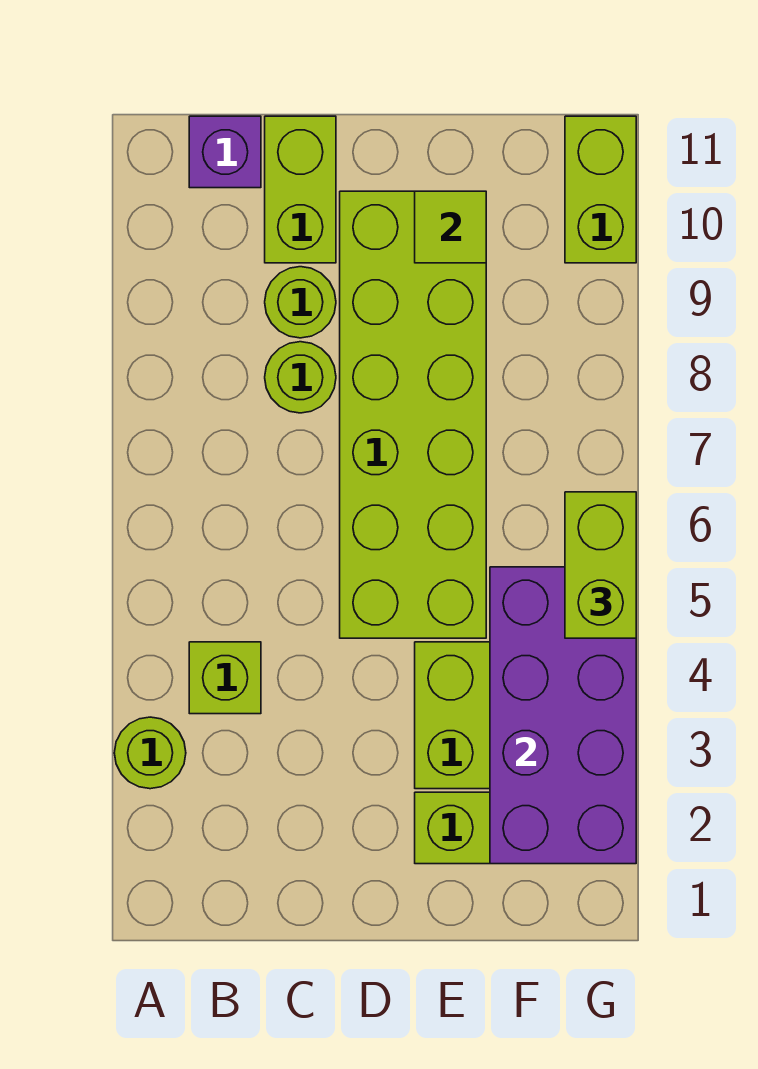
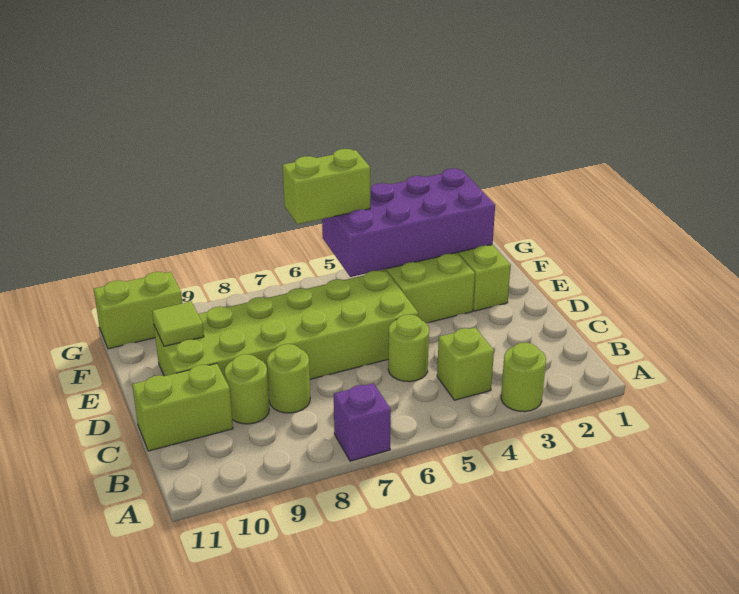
purple 1x1 brick [189,116,261,188] -> purple 1x1 brick moved to [334,383,391,461]
none -> lime 1x1 round brick [388,315,429,382]

